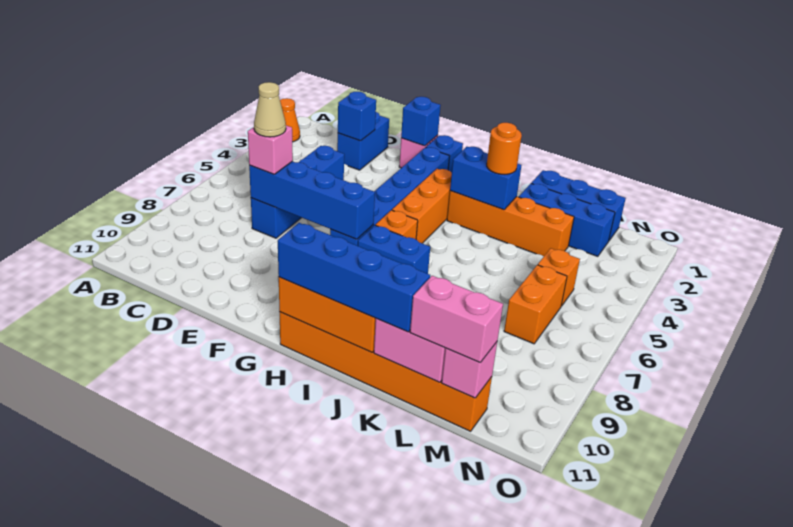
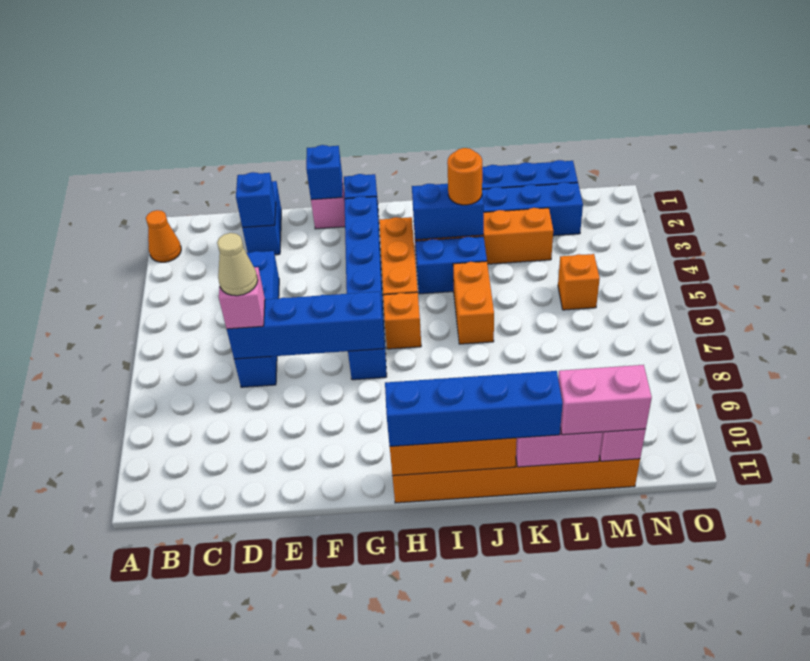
blue 1x2 brick [358,225,430,274] -> blue 1x2 brick moved to [415,237,487,294]
orange 1x2 brick [504,265,567,344] -> orange 1x2 brick moved to [453,261,494,344]

